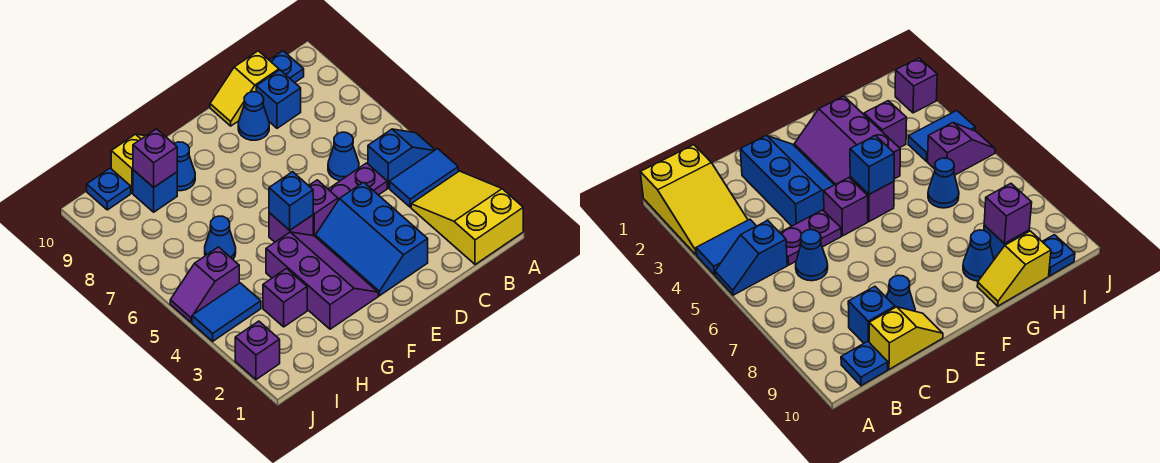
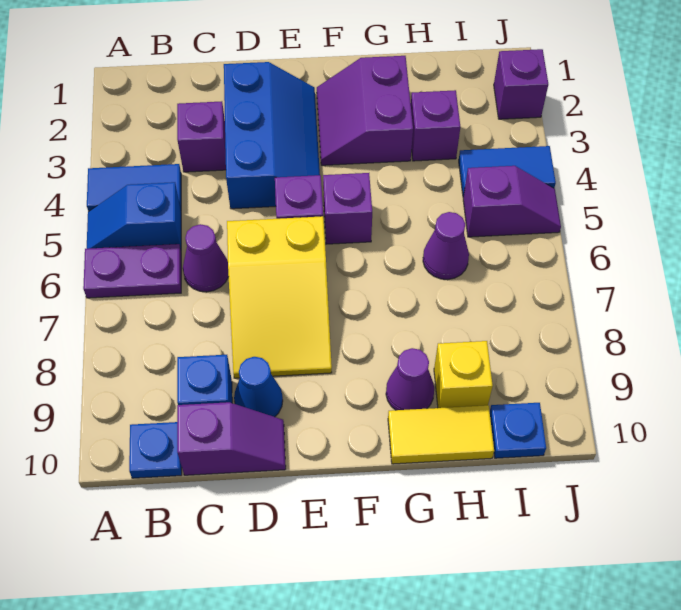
yellow 2x3 slope [411,171,523,265] -> yellow 2x3 slope moved to [227,216,332,378]
purple 1x2 plate [328,163,387,200] -> purple 1x2 plate moved to [83,244,181,298]
blue 1x1 cone [328,132,359,181] -> purple 1x1 cone [183,224,229,292]
yellow 1x2 slope [210,51,279,126] -> purple 1x2 slope [177,402,286,475]
purple 2x3 slope [266,232,378,329] -> purple 2x2 slope [317,56,413,165]
blue 1x1 brick [269,172,313,230] -> none
blue 1x1 cone [174,142,195,191] -> purple 1x1 cone [386,348,434,410]
yellow 1x2 slope [111,134,145,193] -> yellow 1x2 tile [388,405,494,464]
blue 1x1 cone [205,216,236,259] -> purple 1x1 cone [423,212,469,280]
blue 1x1 brick [133,170,177,212] -> yellow 1x1 brick [434,341,493,408]
purple 1x1 brick [133,129,177,187] -> purple 1x1 brick moved to [177,101,226,172]

